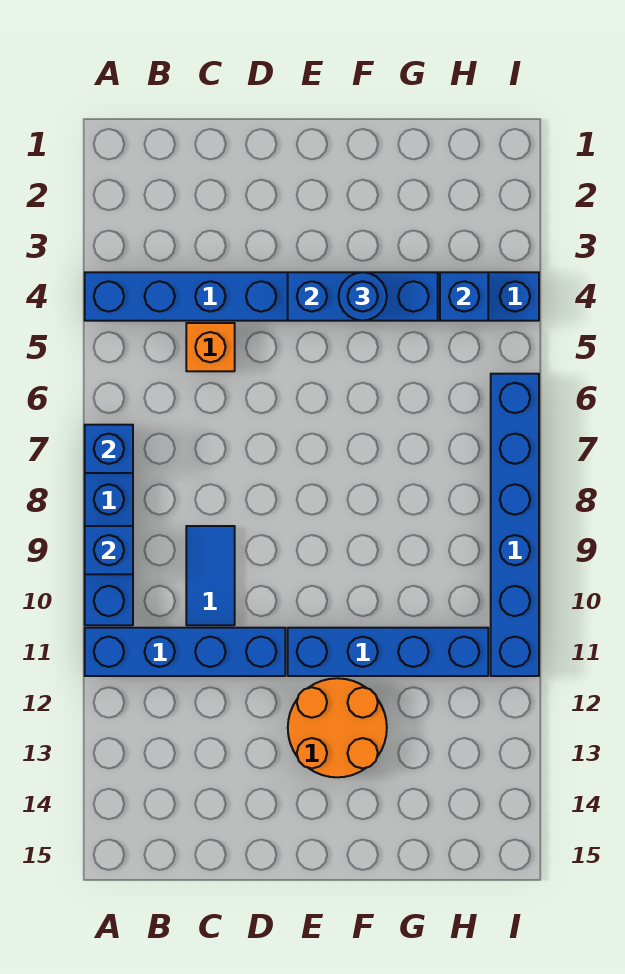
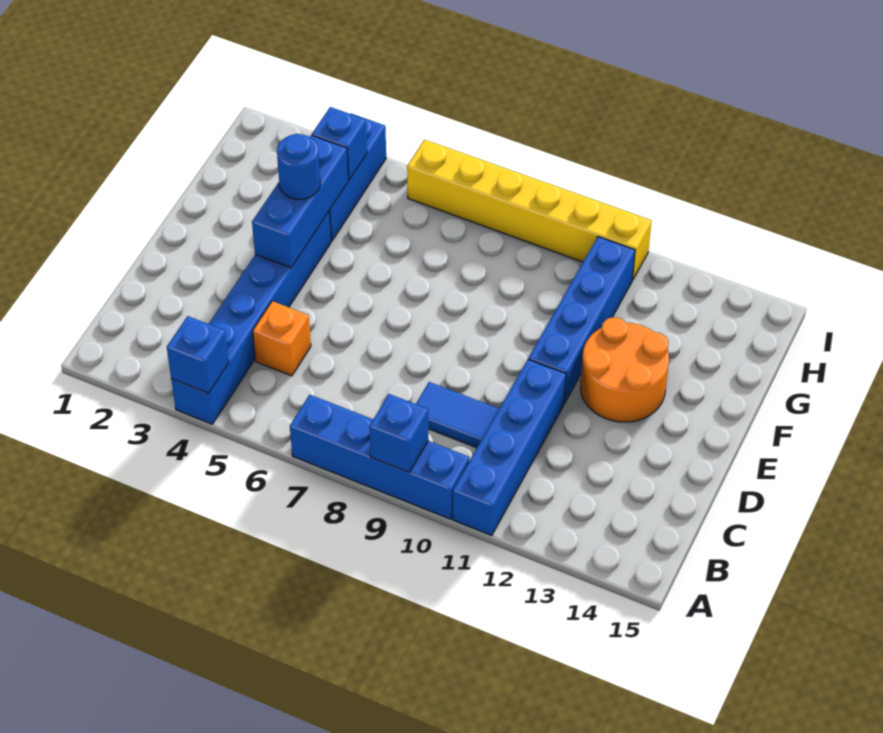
blue 1x1 brick [85,425,133,473] -> blue 1x1 brick moved to [167,316,229,393]
blue 1x6 brick [491,374,539,676] -> yellow 1x6 brick [407,140,652,280]

